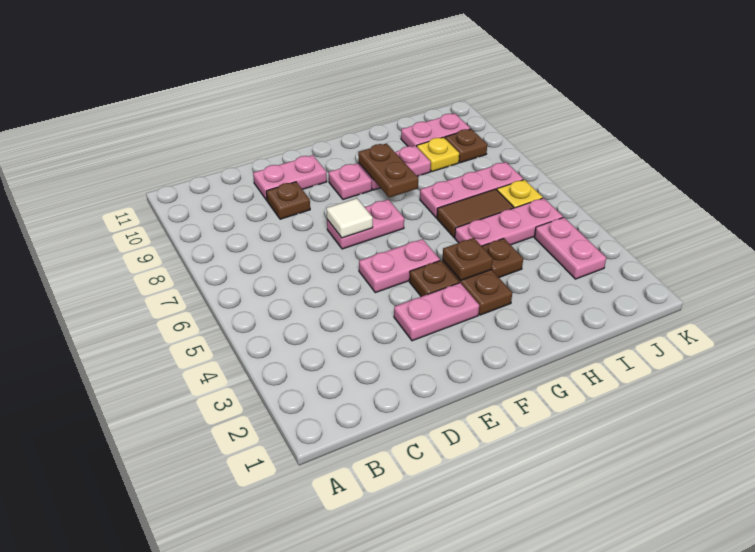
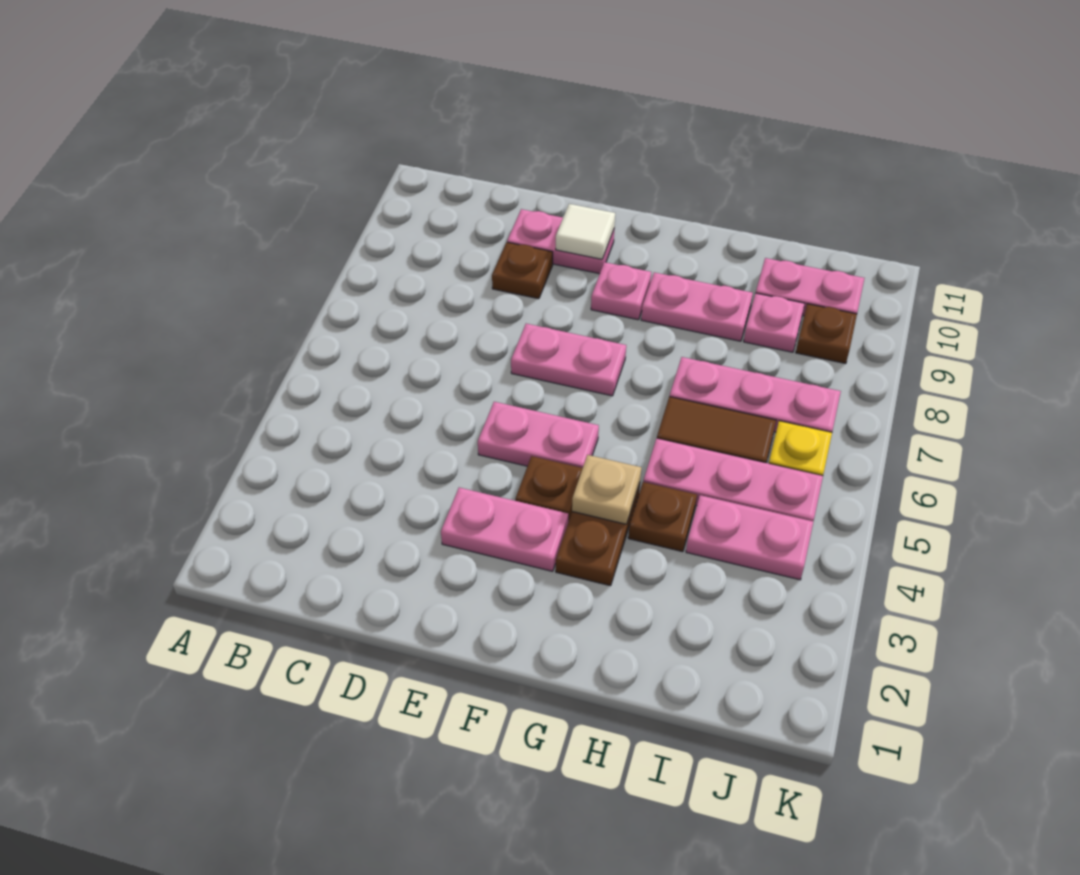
white 1x1 tile [326,198,373,238] -> white 1x1 tile moved to [556,204,615,259]
brown 1x1 plate [443,238,493,280] -> tan 1x1 plate [572,455,641,524]
brown 1x2 plate [358,144,418,198] -> none
yellow 1x1 plate [417,137,459,172] -> pink 1x1 plate [744,293,805,352]
pink 1x2 plate [534,217,606,279] -> pink 1x2 plate turned to [686,495,813,580]

